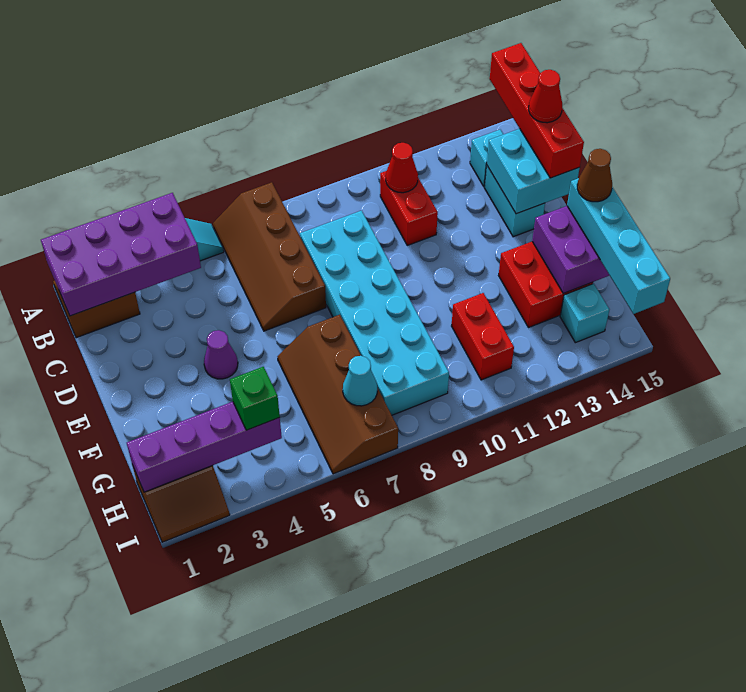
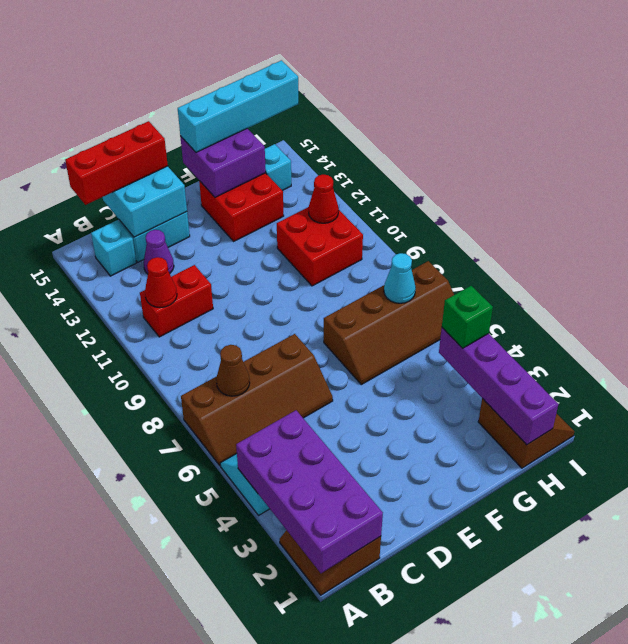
red 1x4 brick [490,43,584,178] -> red 1x3 brick [65,121,168,205]
cyan 2x6 brick [300,211,449,415] -> none
red 1x1 cone [529,70,562,123] -> red 1x1 cone moved to [308,175,339,223]
purple 1x1 cone [204,330,238,379] -> purple 1x1 cone moved to [144,230,174,274]
brown 1x1 cone [577,149,612,202] -> brown 1x1 cone moved to [216,345,250,396]
red 1x2 brick [452,293,514,380] -> red 2x2 brick [277,207,363,286]

